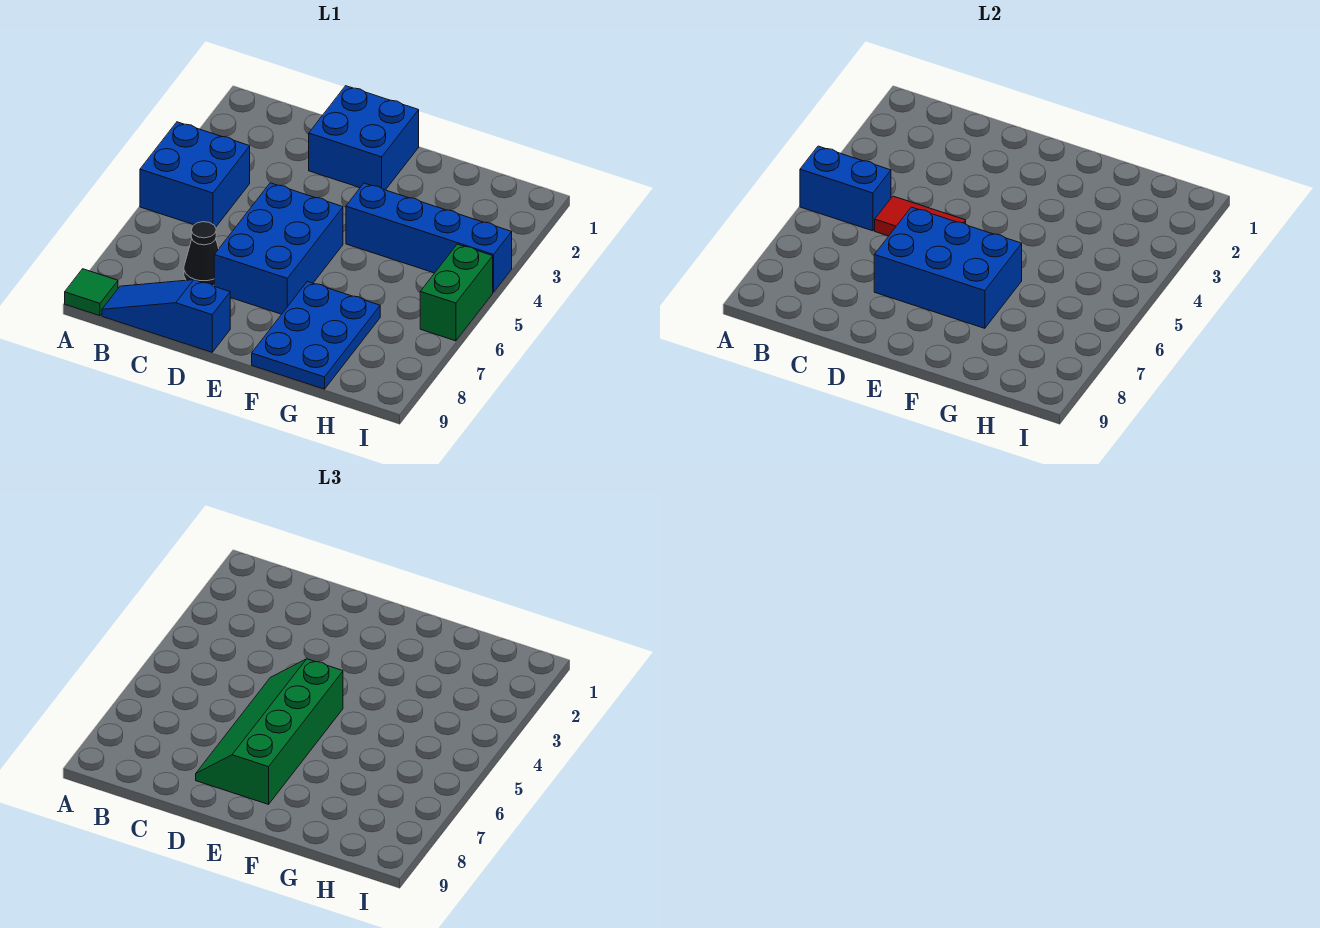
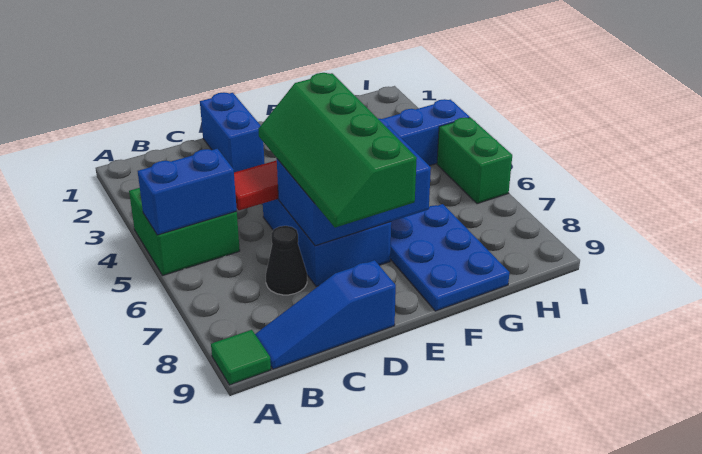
blue 2x2 brick [140,122,250,227] -> green 2x2 brick [129,188,240,276]
blue 2x2 brick [309,86,419,190] -> blue 1x2 brick [200,92,265,172]

